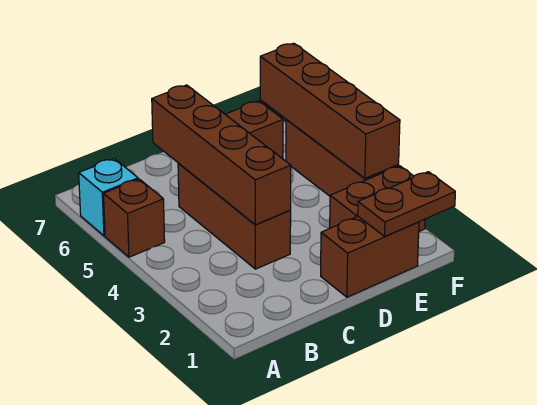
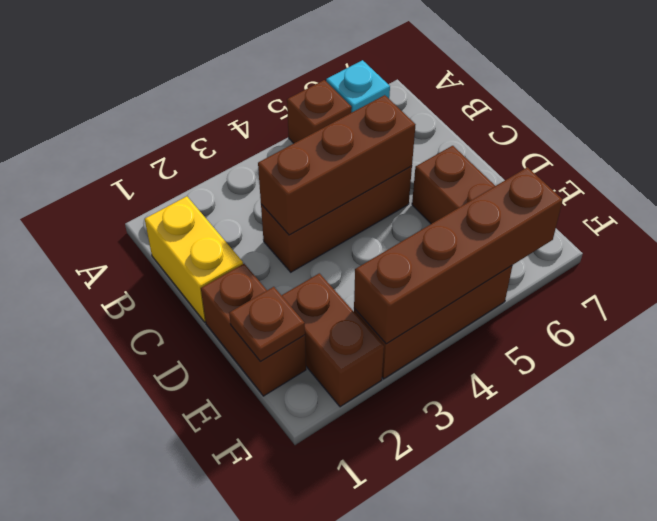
none -> yellow 1x2 brick [145,196,243,322]
brown 1x4 brick [152,85,291,225] -> brown 1x3 brick [258,95,415,235]
brown 1x2 plate [358,172,455,236] -> brown 1x1 plate [229,287,305,362]

